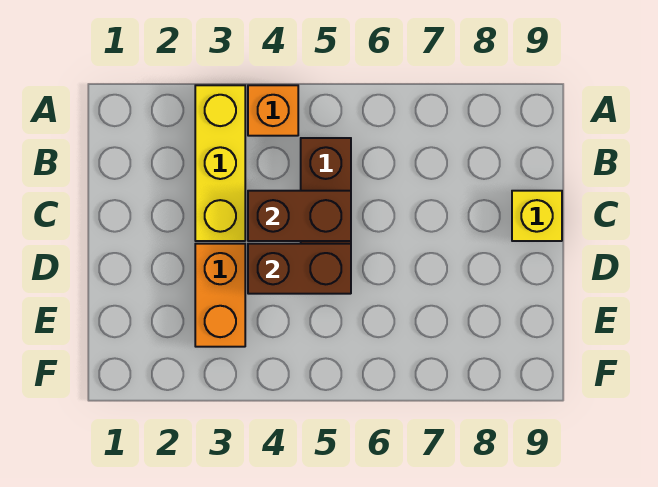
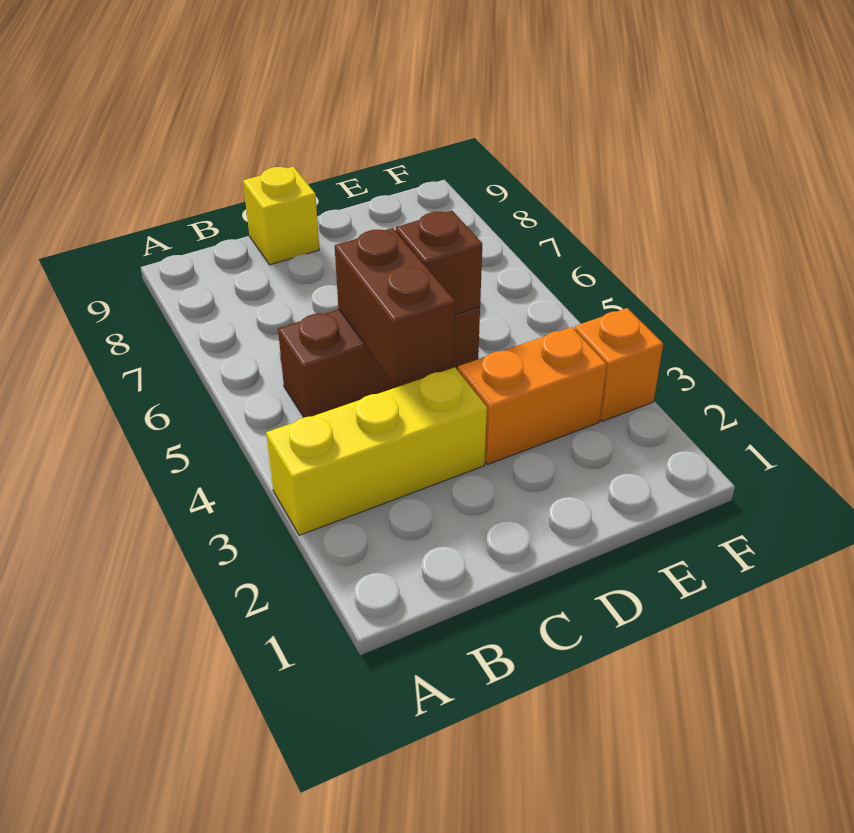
orange 1x1 brick [248,85,298,136] -> orange 1x1 brick moved to [574,308,663,421]
brown 1x2 brick [248,244,351,294] -> brown 1x1 brick [396,210,482,315]

